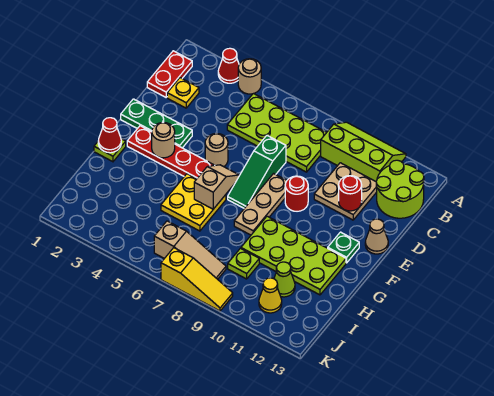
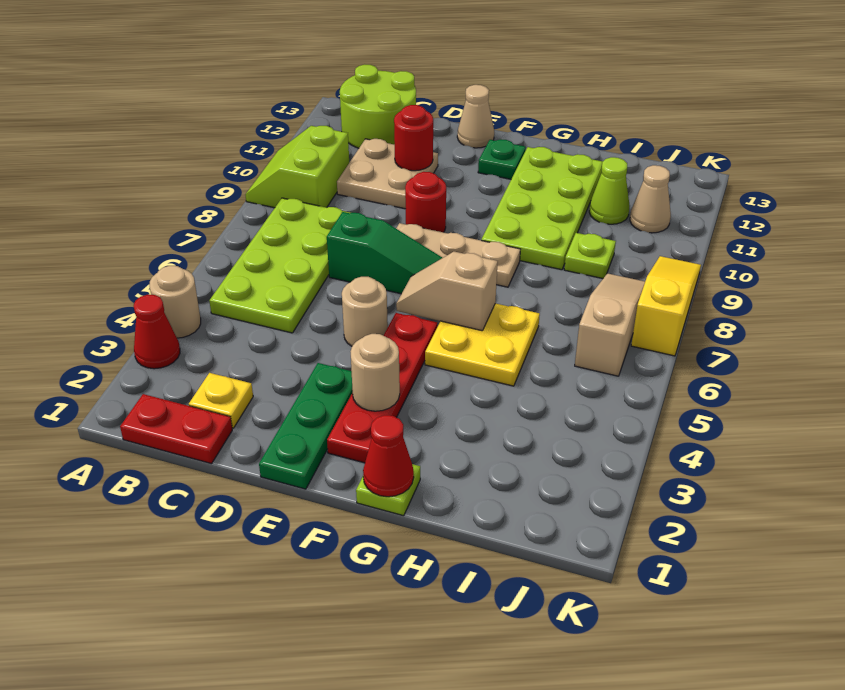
lime 2x3 slope [321,122,406,181] -> lime 2x2 slope [245,126,349,208]
yellow 1x1 cone [259,278,282,313] -> tan 1x1 cone [630,165,671,233]

